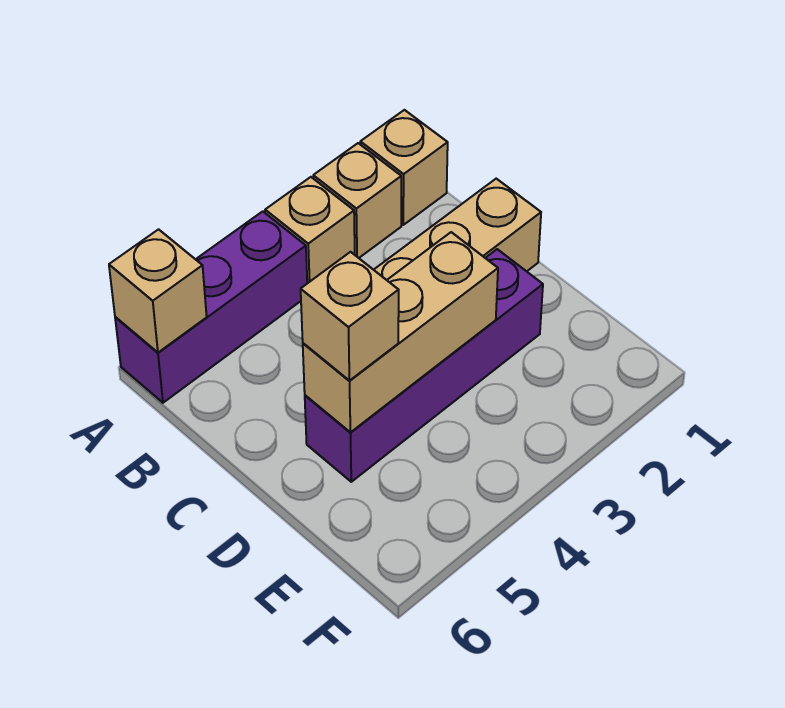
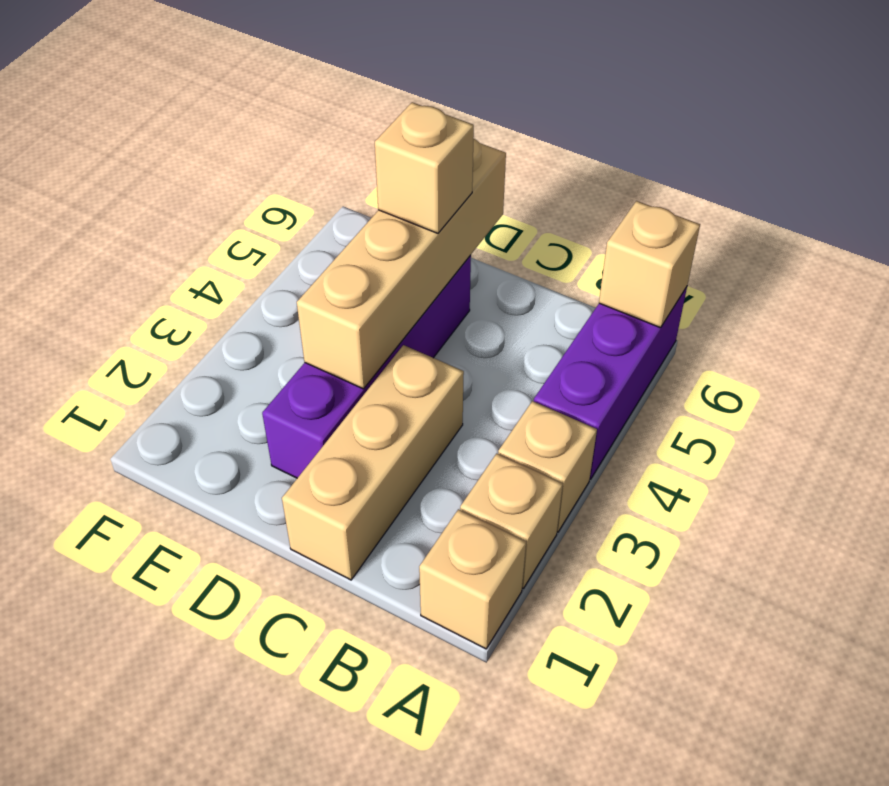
tan 1x3 brick [303,232,498,432] -> tan 1x4 brick [297,138,506,389]

